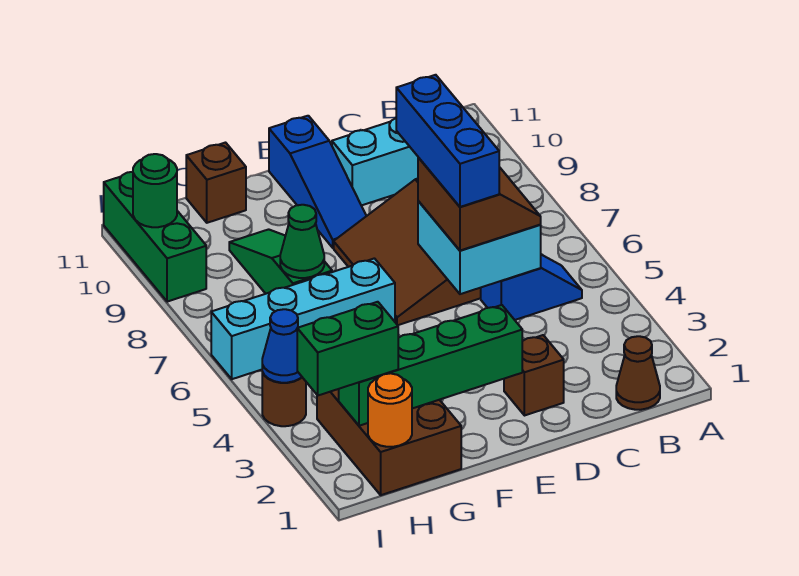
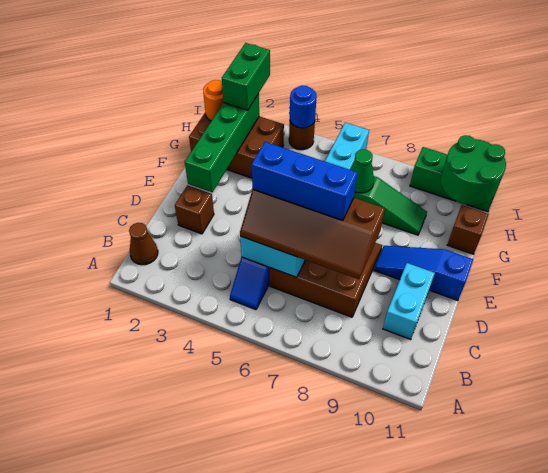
brown 2x2 slope [418,157,541,251] -> brown 2x4 slope [240,190,385,279]
blue 1x1 cone [262,309,302,383] -> blue 1x1 round brick [290,85,317,128]
green 1x1 round brick [133,154,177,227] -> green 2x2 round brick [441,135,506,205]

